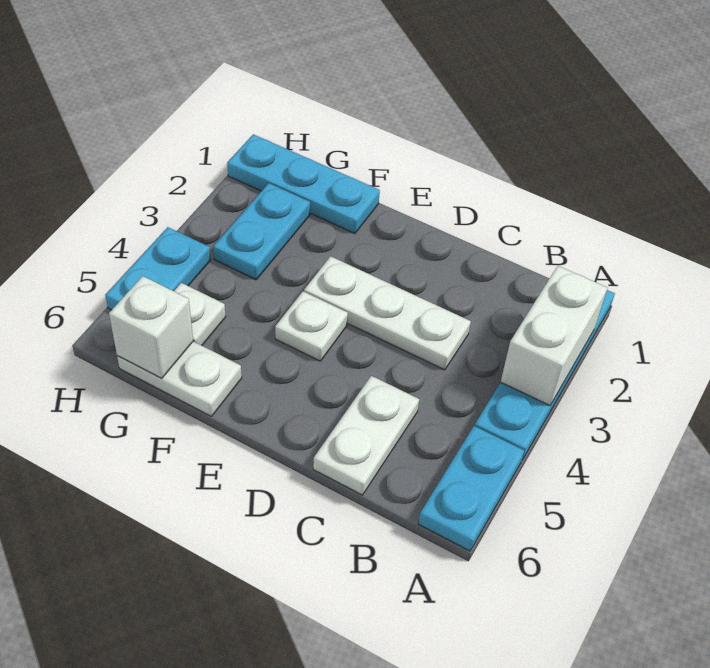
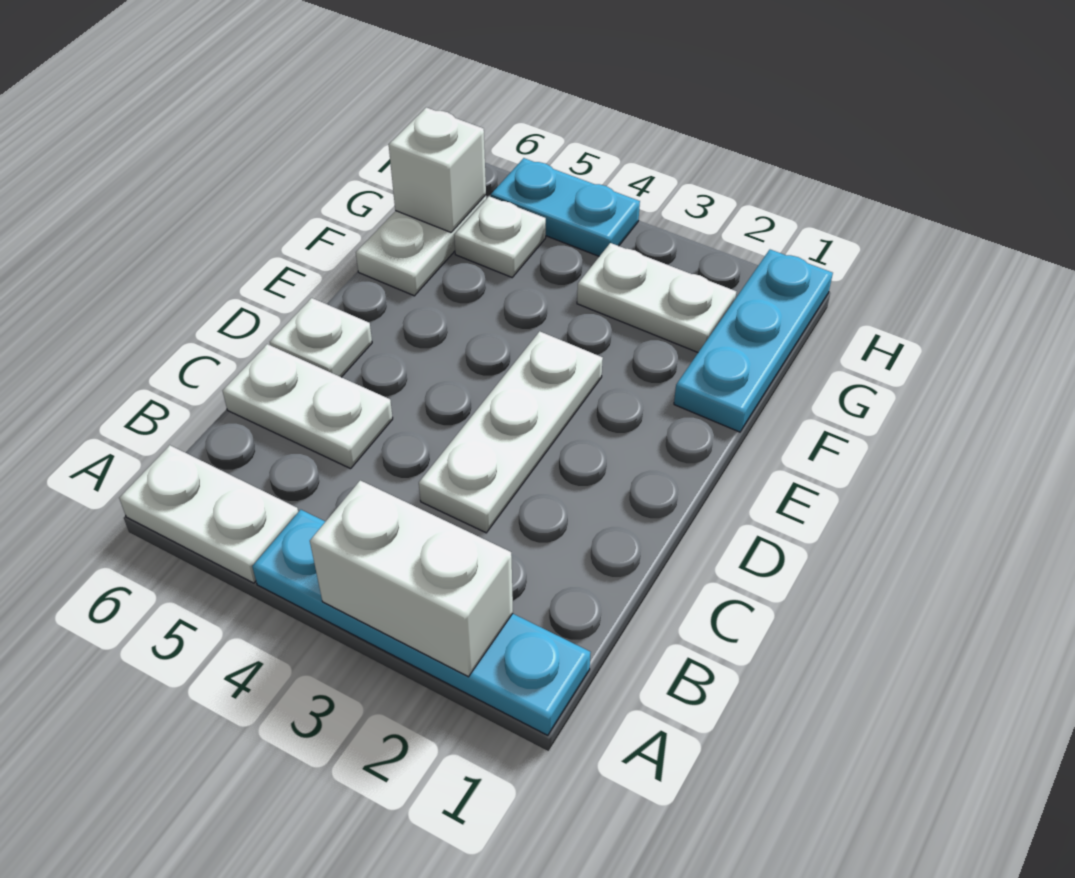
cyan 1x2 plate [418,426,524,551] -> white 1x2 plate [119,445,298,583]
white 1x1 plate [275,292,348,361] -> white 1x1 plate moved to [270,298,372,377]
cyan 1x2 plate [213,183,310,280] -> white 1x2 plate [577,243,736,352]

